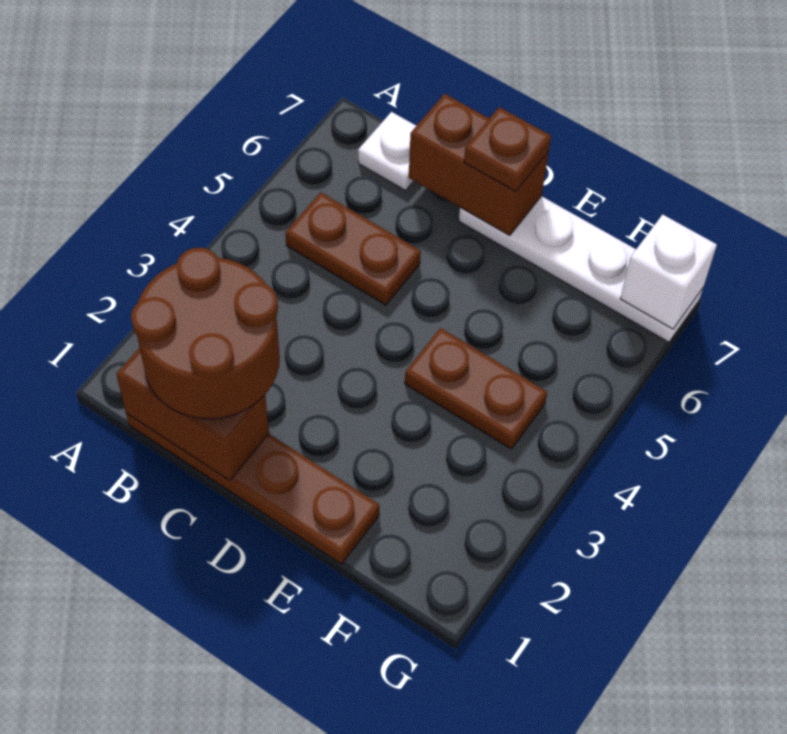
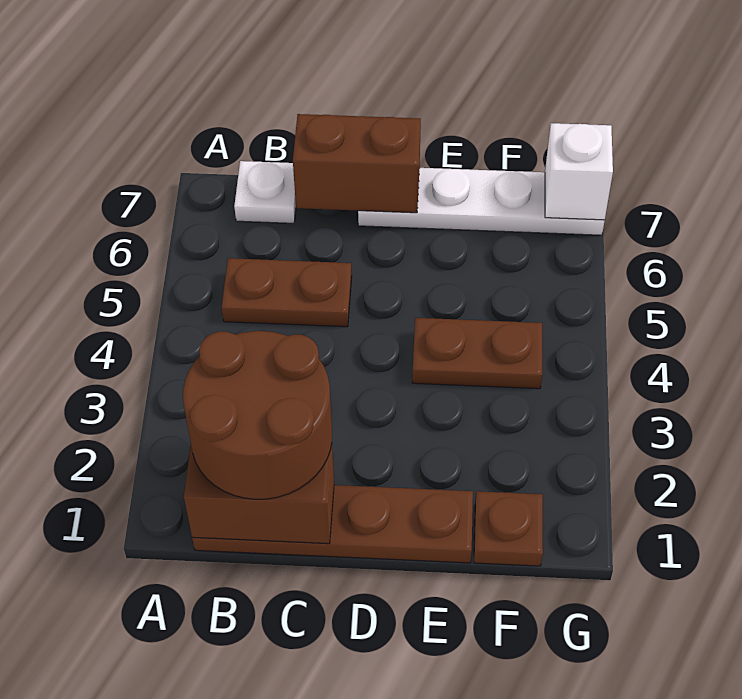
brown 1x1 plate [464,107,551,191] -> brown 1x1 plate moved to [474,491,543,566]

